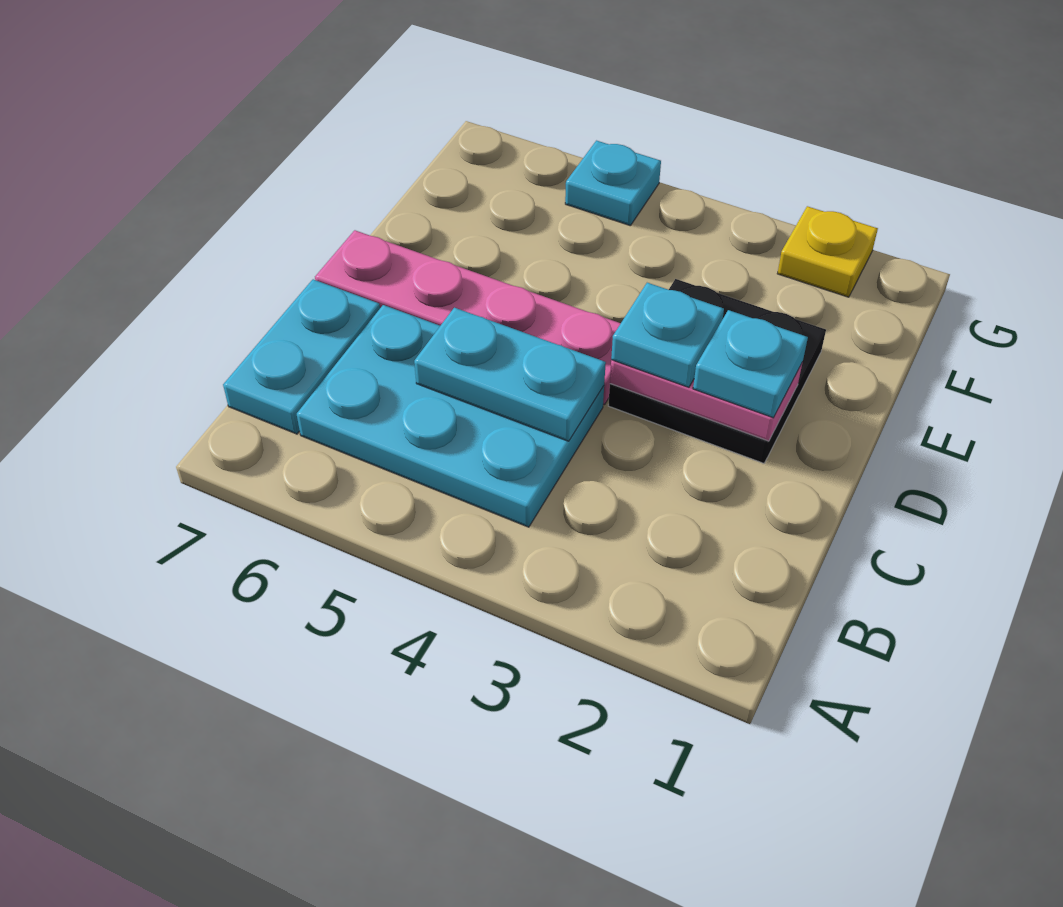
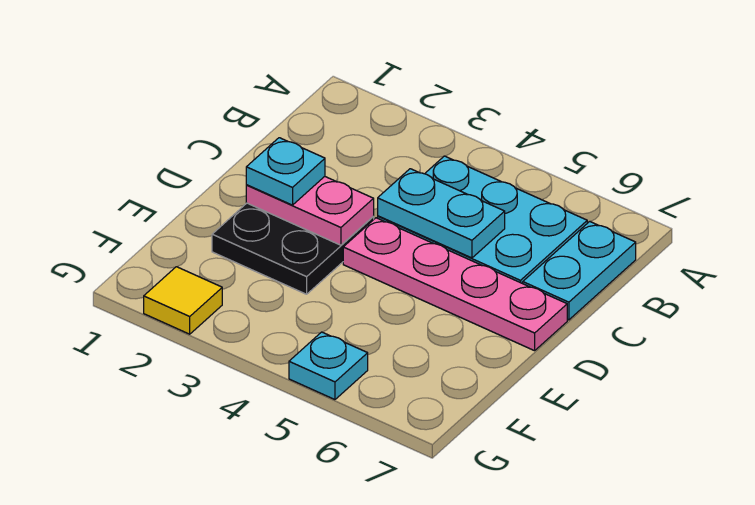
cyan 1x1 plate [611,283,724,387] -> none
yellow 1x1 plate [777,206,878,297] -> yellow 1x1 tile [144,267,222,334]

